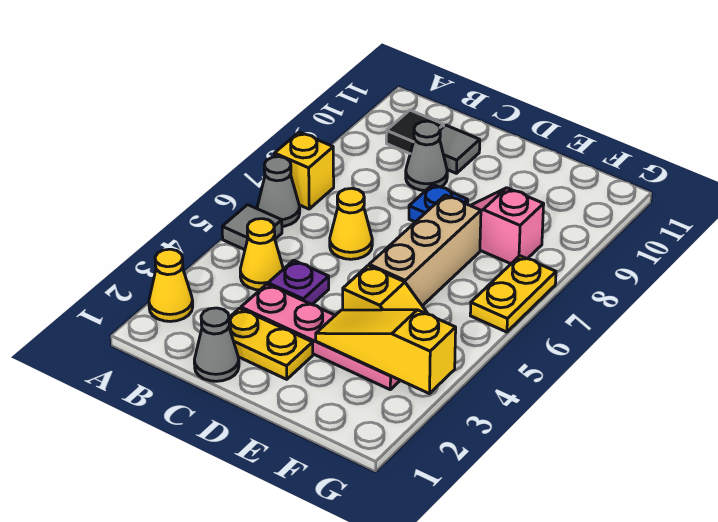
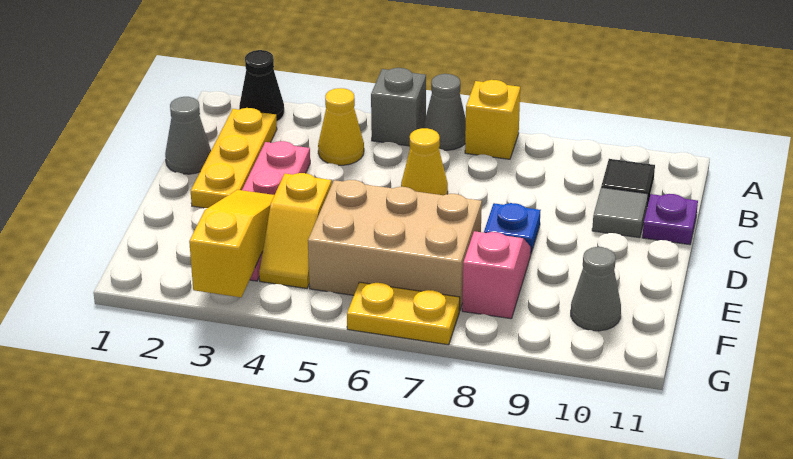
yellow 1x1 cone [149,249,193,321] -> black 1x1 cone [239,50,284,121]
grey 1x1 tile [222,205,282,250] -> grey 1x1 brick [371,68,426,146]
yellow 1x2 plate [229,308,313,379] -> yellow 1x3 plate [191,108,277,208]
purple 1x1 plate [268,260,329,305] -> purple 1x1 plate moved to [642,194,698,245]
grey 1x1 cone [406,121,447,191] -> grey 1x1 cone moved to [571,247,621,331]
tan 1x3 brick [369,195,481,306] -> tan 2x3 brick [308,180,482,311]

